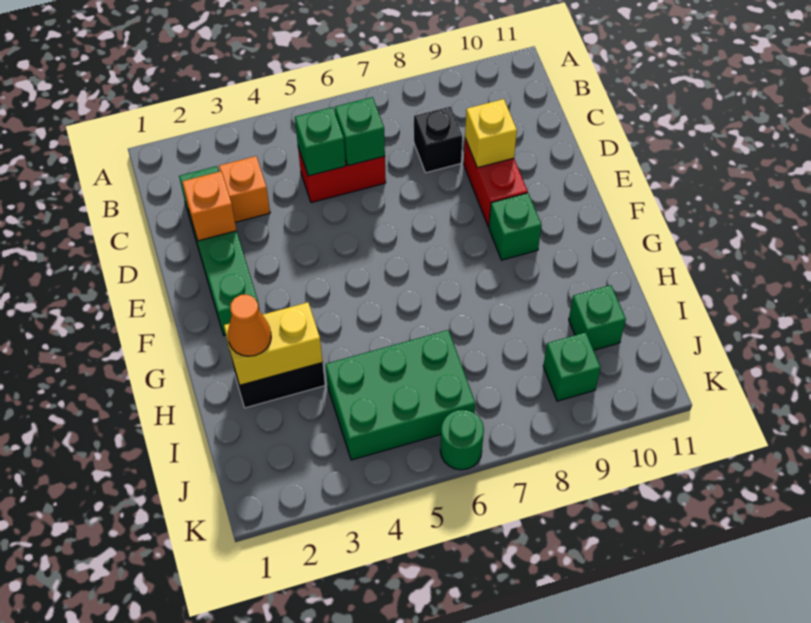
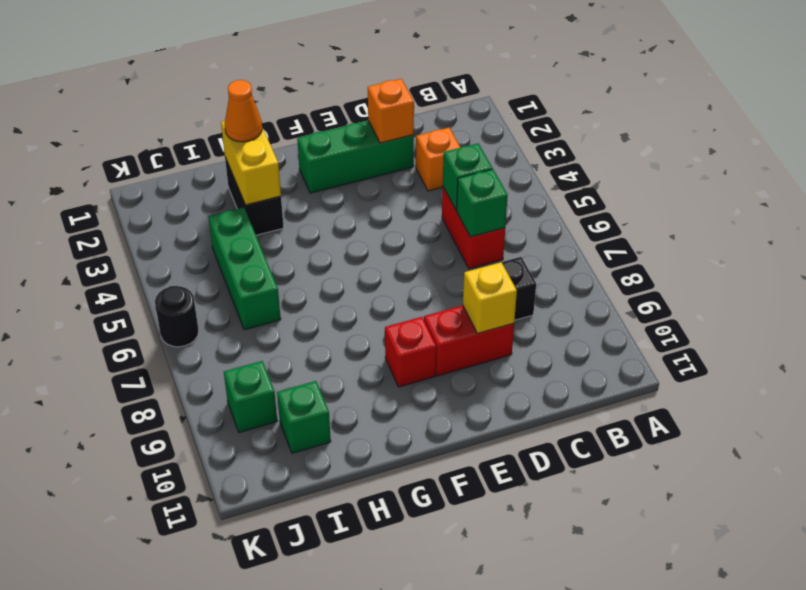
green 1x4 brick [179,166,259,335] -> green 1x3 brick [297,121,414,193]
green 1x1 brick [489,193,541,260] -> red 1x1 brick [385,317,436,387]
green 2x3 brick [325,330,475,460] -> green 1x3 brick [208,207,281,330]
green 1x1 round brick [440,410,484,470] -> black 1x1 round brick [155,286,199,347]

